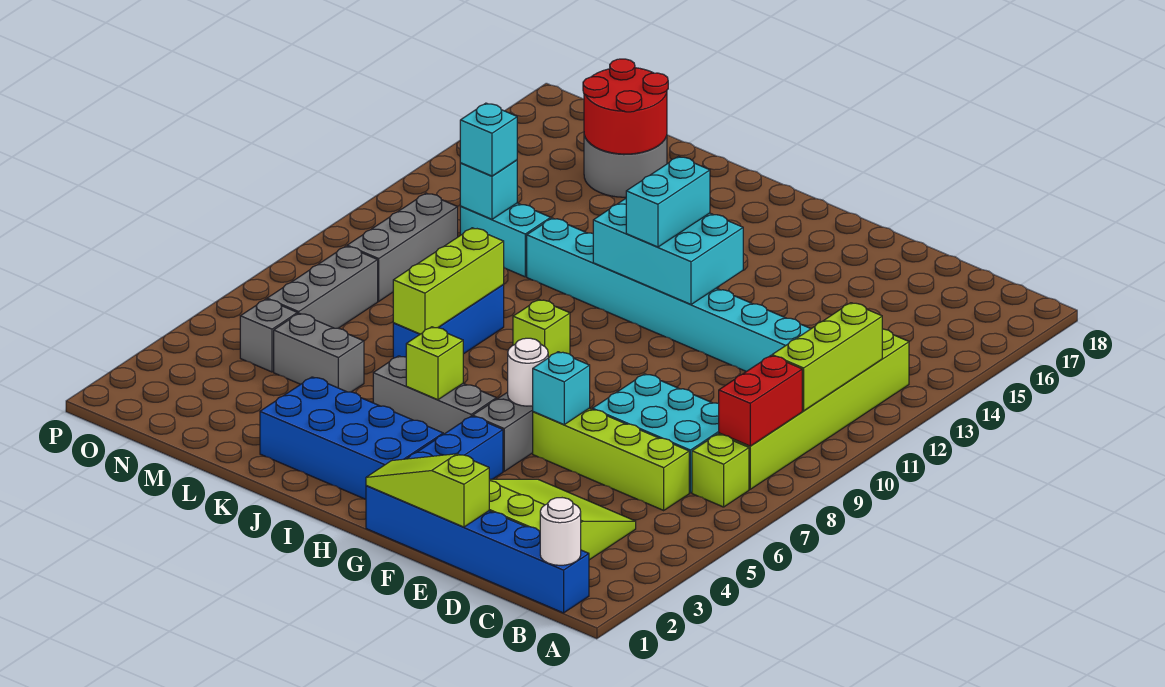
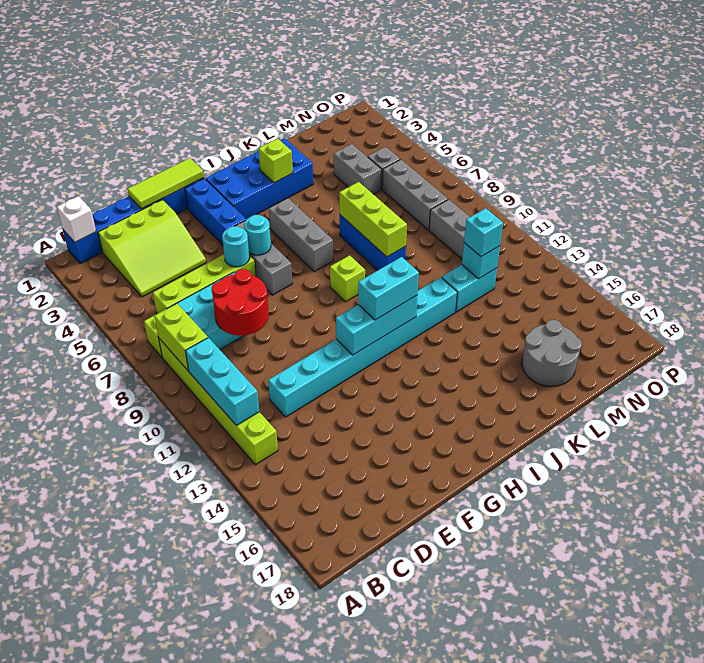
white 1x1 round brick [540,498,581,565] -> white 1x1 brick [57,196,96,242]
red 1x2 brick [719,356,802,446] -> lime 1x2 brick [155,304,208,371]
lime 1x3 brick [772,303,882,411] -> cyan 1x3 brick [186,338,259,425]
lime 1x3 slope [366,454,489,527] -> lime 1x3 tile [128,158,204,209]
cyan 1x1 brick [533,352,590,424] -> cyan 1x1 round brick [222,226,250,267]
white 1x1 round brick [508,338,548,406] -> cyan 1x1 round brick [244,215,271,255]
cyan 2x3 brick [593,199,743,305] -> cyan 1x3 brick [336,296,417,355]
grey 1x3 brick [373,356,497,435] -> grey 1x3 brick turned to [269,198,333,272]
cyan 1x2 brick [626,157,710,247] -> cyan 1x2 brick turned to [358,257,419,320]
lime 1x1 brick [406,327,463,400] -> lime 1x1 brick moved to [259,139,293,183]
grey 1x2 brick [274,313,364,392] -> grey 1x2 brick turned to [334,144,381,194]
red 2x2 round brick [583,59,668,154] -> red 2x2 round brick moved to [211,269,269,336]

